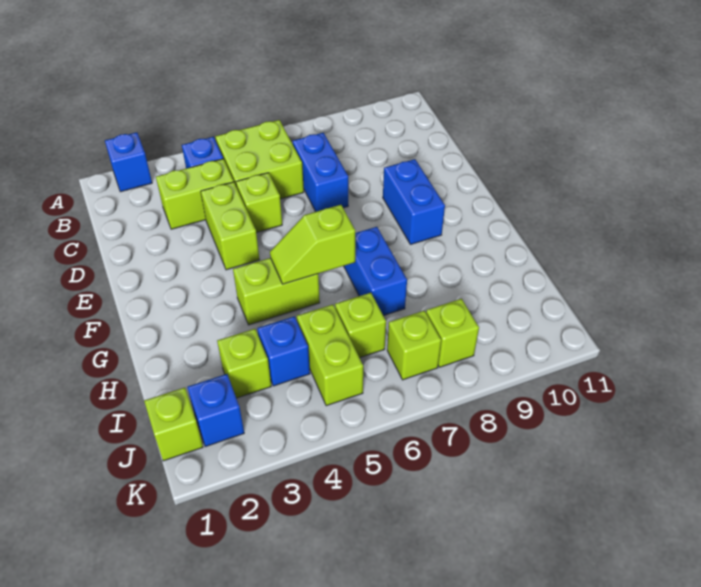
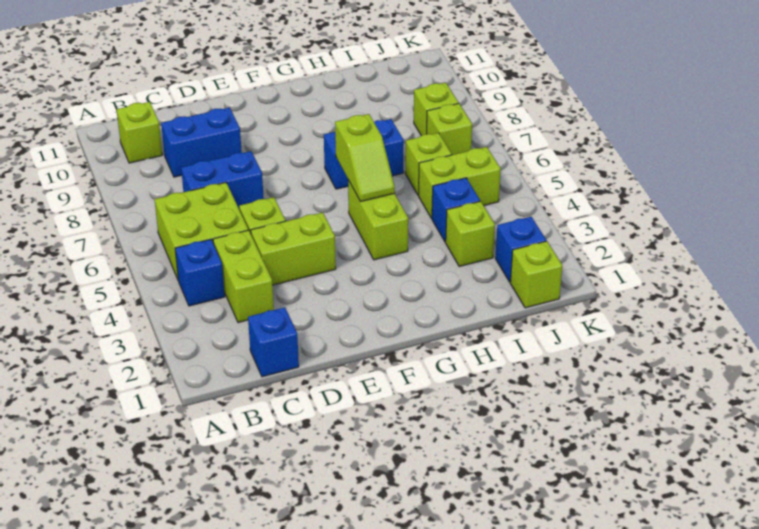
blue 1x1 brick [105,132,152,192] -> blue 1x1 brick moved to [248,307,299,377]
none -> lime 1x1 brick [116,102,162,163]
blue 1x2 brick [383,159,445,244] -> blue 1x2 brick moved to [161,108,242,177]

